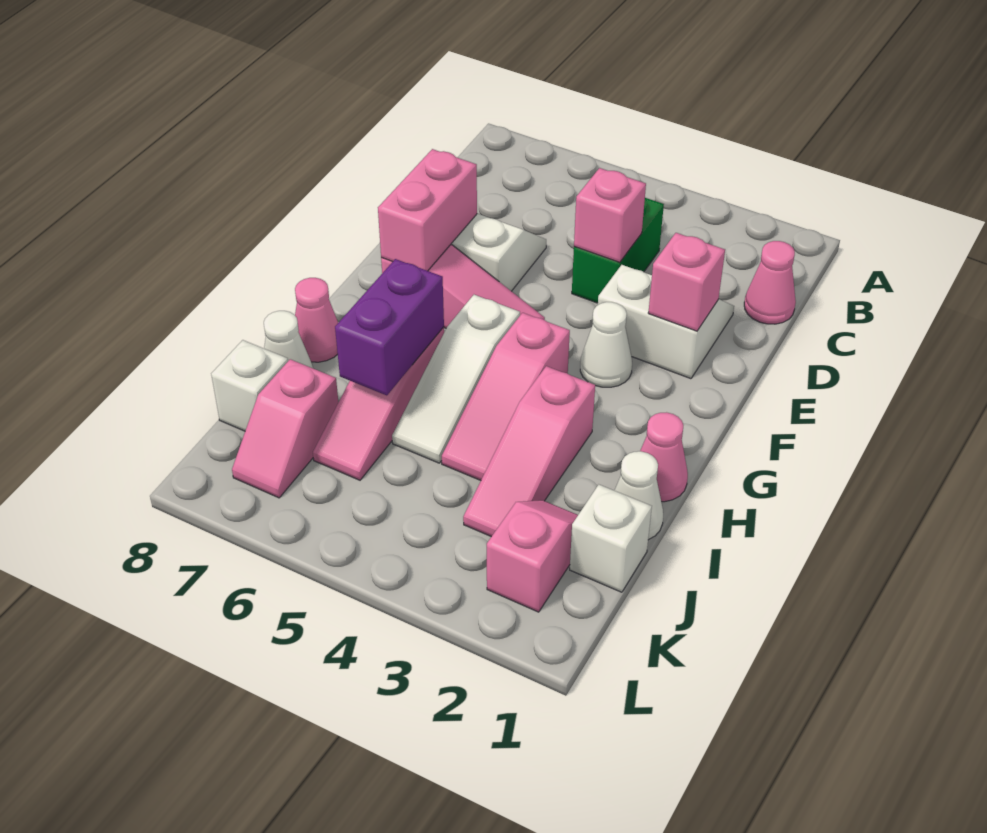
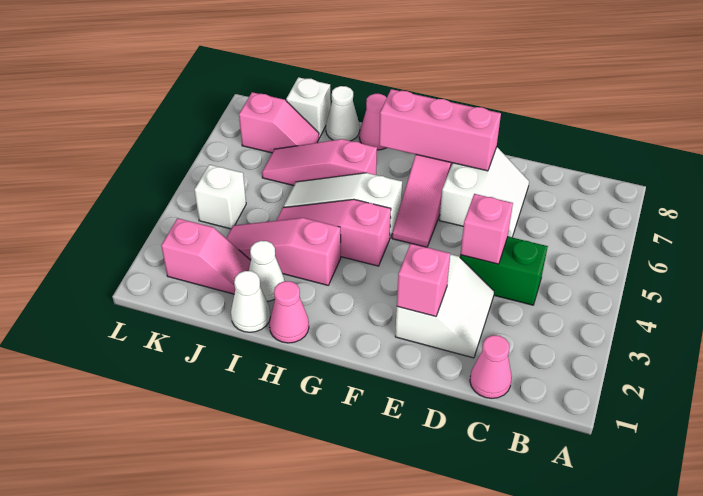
pink 1x2 brick [378,149,477,271] -> pink 1x3 brick [379,89,501,171]
white 1x1 cone [580,302,632,387] -> white 1x1 cone moved to [249,241,284,301]
purple 1x2 brick [335,259,444,395] -> none
white 1x1 brick [570,485,652,592] -> white 1x1 brick moved to [195,165,246,229]
pink 1x2 slope [232,359,339,498] -> pink 1x2 slope turned to [239,92,319,153]

